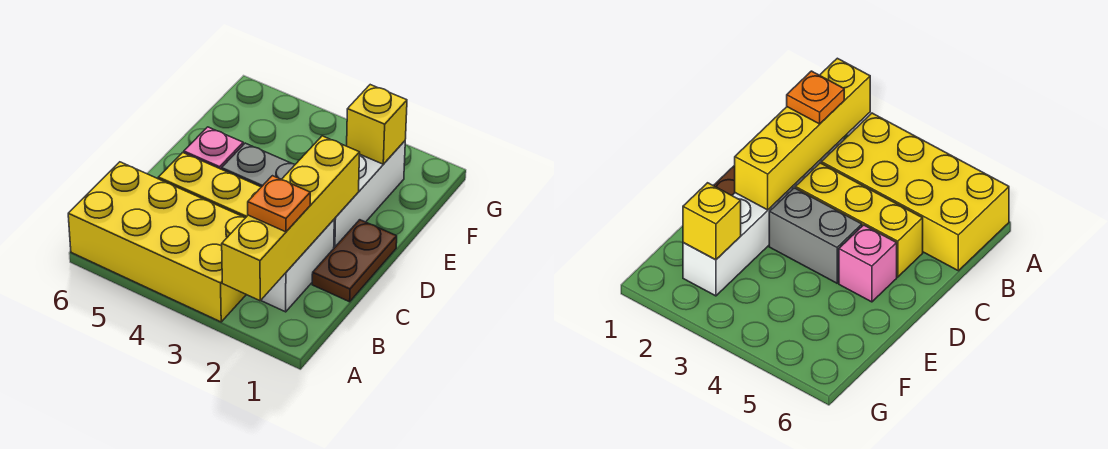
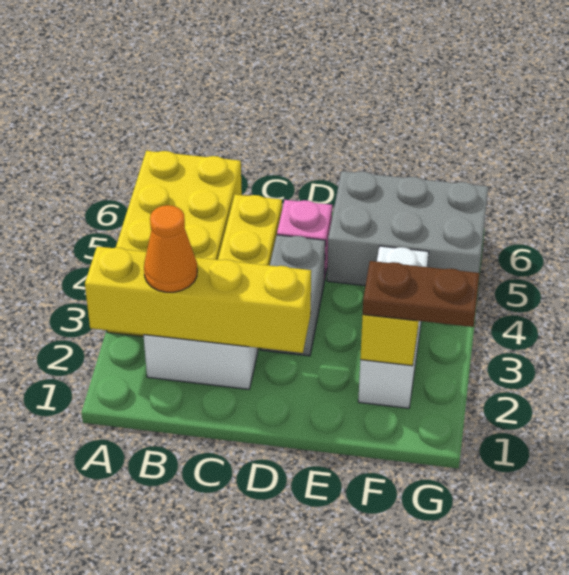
orange 1x1 plate [248,176,310,232] -> orange 1x1 cone [144,205,197,292]
brown 1x2 plate [312,220,397,302] -> brown 1x2 plate moved to [363,261,480,327]
white 1x3 brick [334,141,405,248] -> white 1x3 brick turned to [358,246,429,408]
none -> grey 2x3 brick [327,171,488,286]

